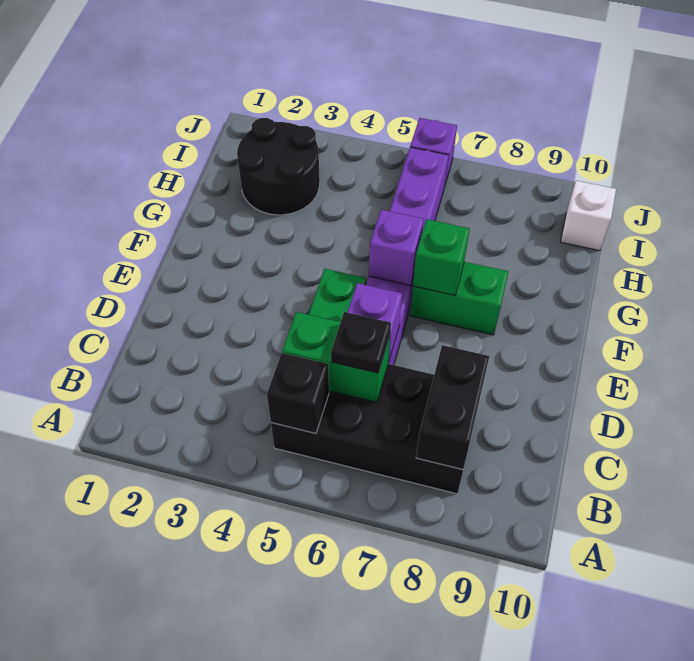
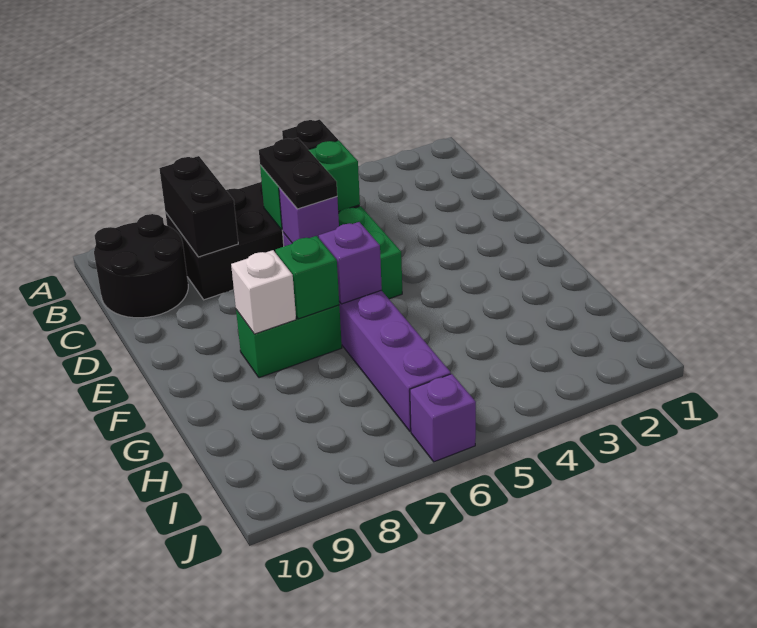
black 1x1 plate [331,312,391,373] -> black 1x2 plate [259,138,337,209]
black 2x2 round brick [237,118,320,215] -> black 2x2 round brick moved to [94,214,188,318]
white 1x1 brick [561,181,616,251] -> white 1x1 brick moved to [231,250,296,334]

